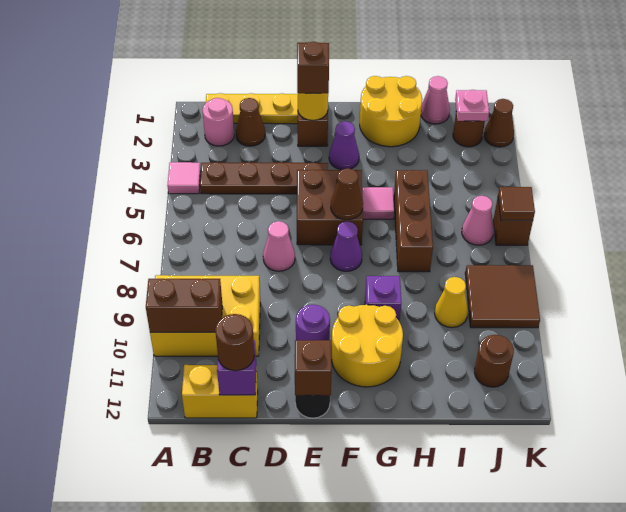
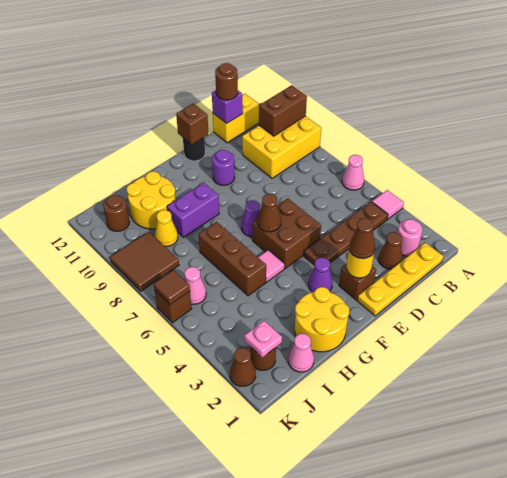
pink 1x1 cone [263,221,295,271] -> pink 1x1 cone moved to [342,155,364,190]
brown 1x1 brick [297,42,329,93] -> brown 1x1 cone [349,218,375,259]
yellow 2x2 round brick [331,305,403,387] -> yellow 2x2 round brick moved to [127,171,176,229]
purple 1x1 brick [365,276,401,322] -> purple 1x2 brick [167,183,219,237]

